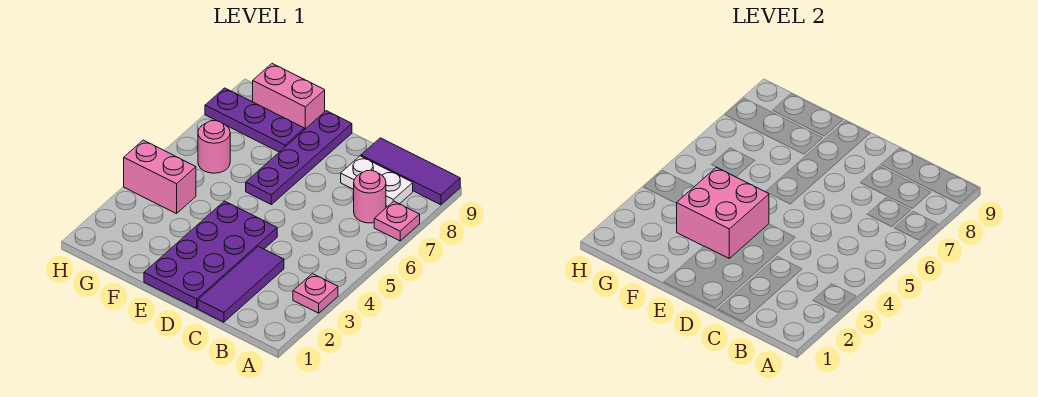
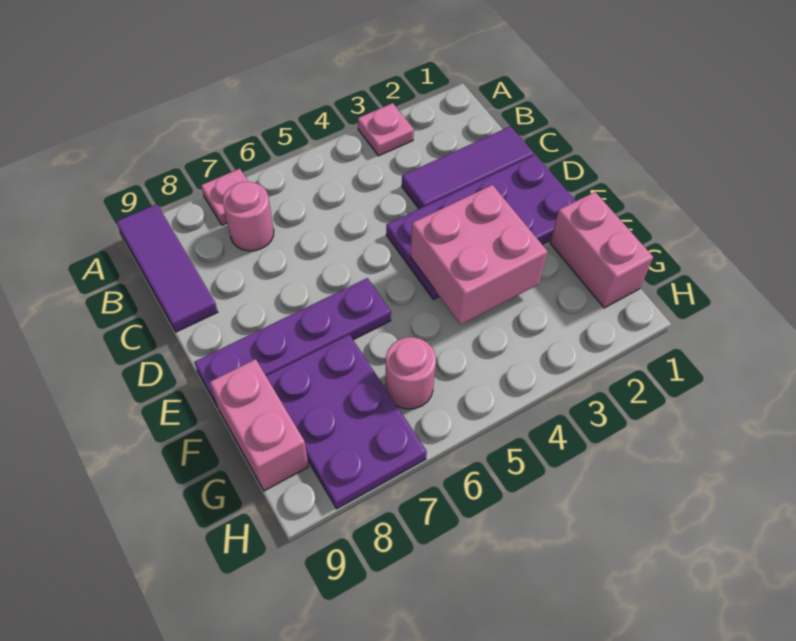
white 1x2 plate [341,156,413,206] -> none
purple 1x3 plate [205,88,304,152] -> purple 2x3 plate [266,334,427,509]
pink 1x2 brick [124,140,196,214] -> pink 1x2 brick moved to [550,192,653,308]

